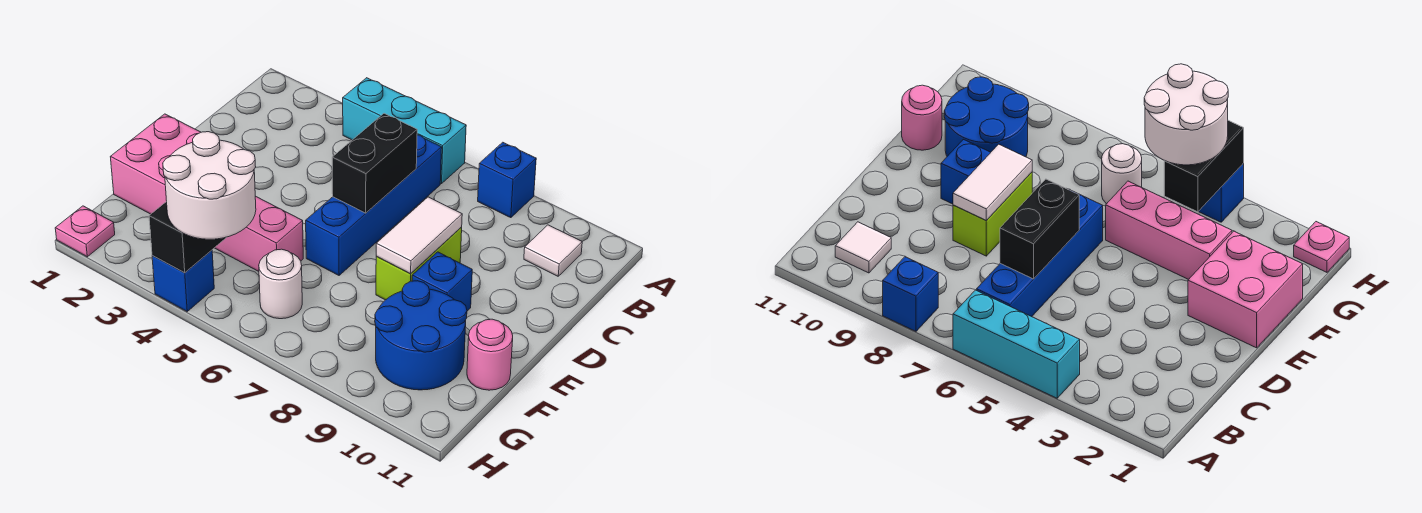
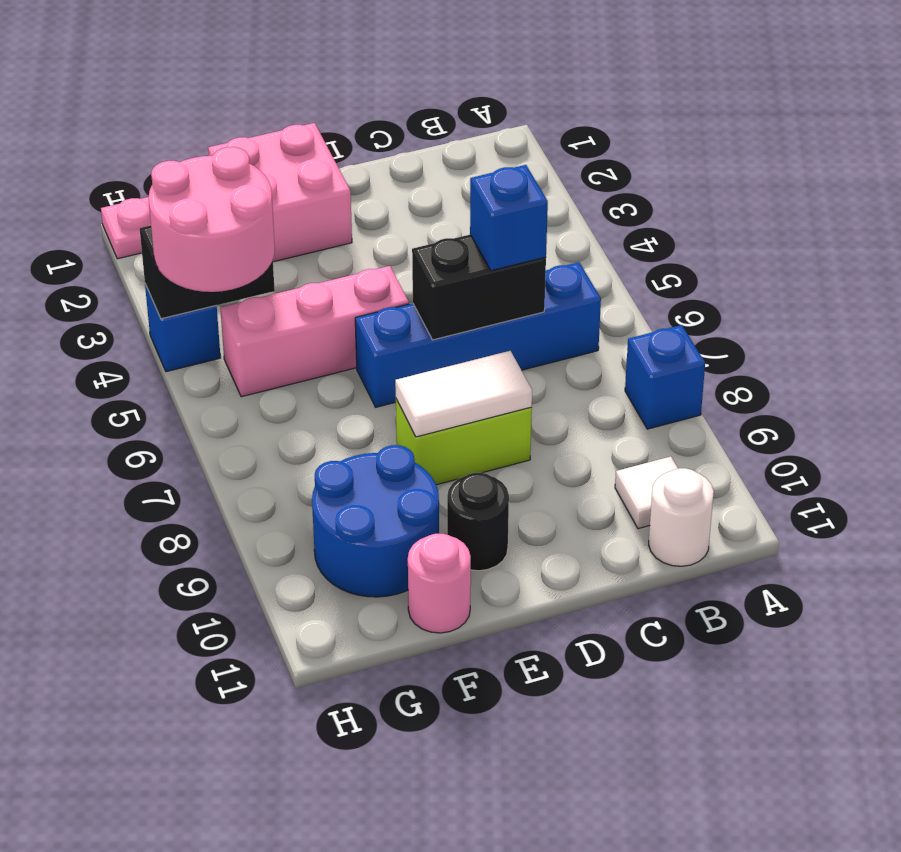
cyan 1x3 brick [343,78,466,184] -> none
blue 1x1 brick [412,252,472,311] -> blue 1x1 brick moved to [470,165,548,271]
none -> black 1x1 round brick [447,473,509,571]
pink 1x3 brick [215,196,303,271] -> pink 1x3 brick turned to [220,266,409,397]
white 2x2 round brick [163,132,256,239] -> pink 2x2 round brick [149,147,275,292]
white 1x1 round brick [259,249,302,319] -> white 1x1 round brick moved to [649,468,714,566]

